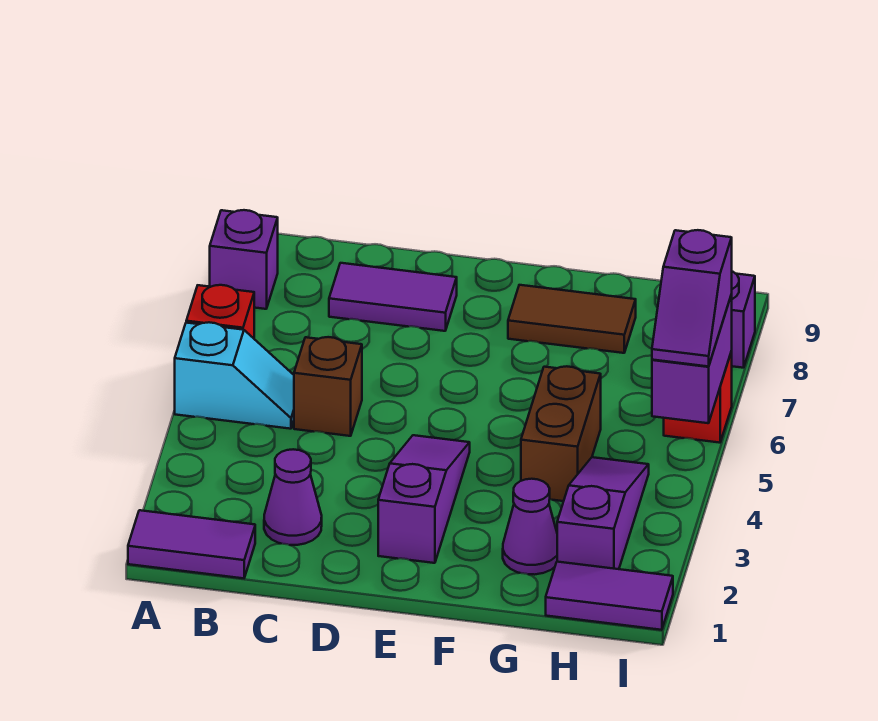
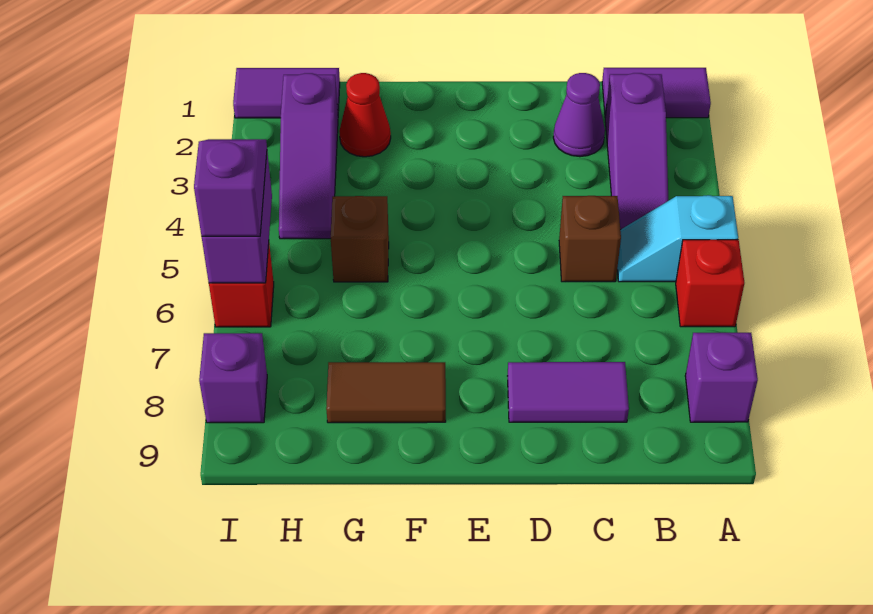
purple 1x3 slope [378,435,470,563] -> purple 1x3 slope moved to [605,73,668,230]
purple 1x1 cone [503,479,557,575] -> red 1x1 cone [339,73,391,157]
brown 1x2 brick [521,366,601,501] -> brown 1x1 brick [331,196,389,282]

